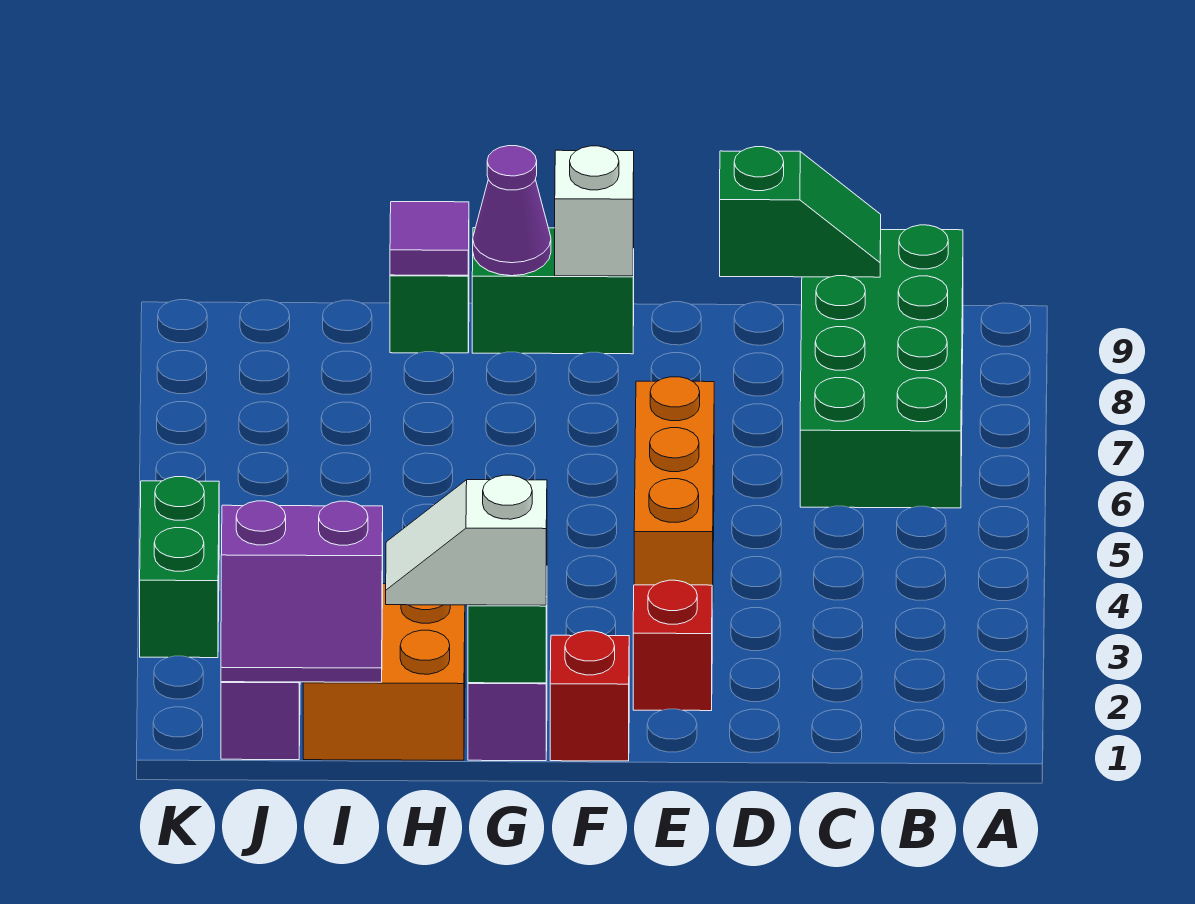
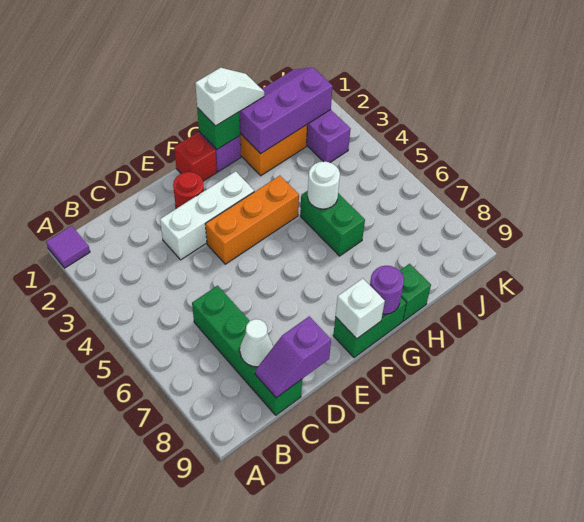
green 2x4 brick [800,225,963,508] -> green 1x4 brick [192,286,302,415]
none -> white 1x1 cone [240,319,273,367]
green 1x2 slope [720,147,881,277] -> purple 1x2 slope [255,316,331,398]
none -> white 1x3 brick [160,171,254,260]
red 1x1 brick [633,580,712,711] -> red 1x1 round brick [173,172,204,209]
orange 1x3 brick [634,377,714,608] -> orange 1x3 brick turned to [205,176,299,264]
purple 1x1 cone [473,146,551,276] -> purple 1x1 round brick [370,266,404,314]
none -> white 1x1 round brick [308,162,340,209]
purple 1x1 tile [390,202,469,275] -> purple 1x1 tile moved to [46,226,90,268]
purple 2x2 slope [221,501,383,682] -> purple 2x3 slope [240,68,333,154]
green 1x2 brick [140,477,219,658] -> green 1x2 brick moved to [300,191,365,256]

